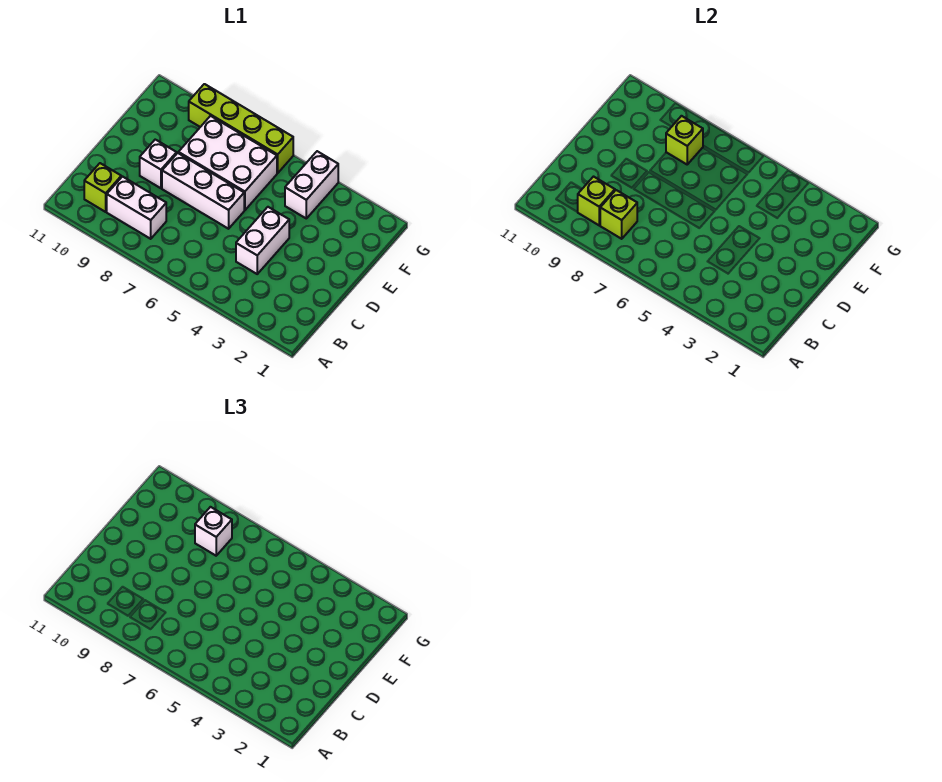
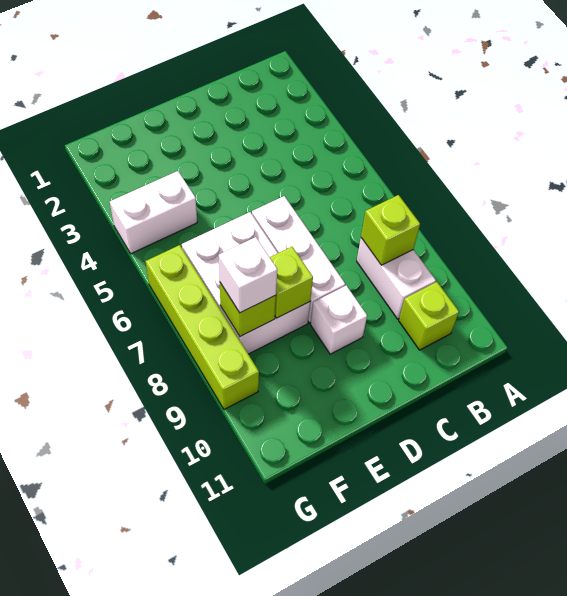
lime 1x1 brick [578,177,615,225] -> lime 1x1 brick moved to [270,247,313,318]
white 1x2 brick [236,207,289,274] -> none

